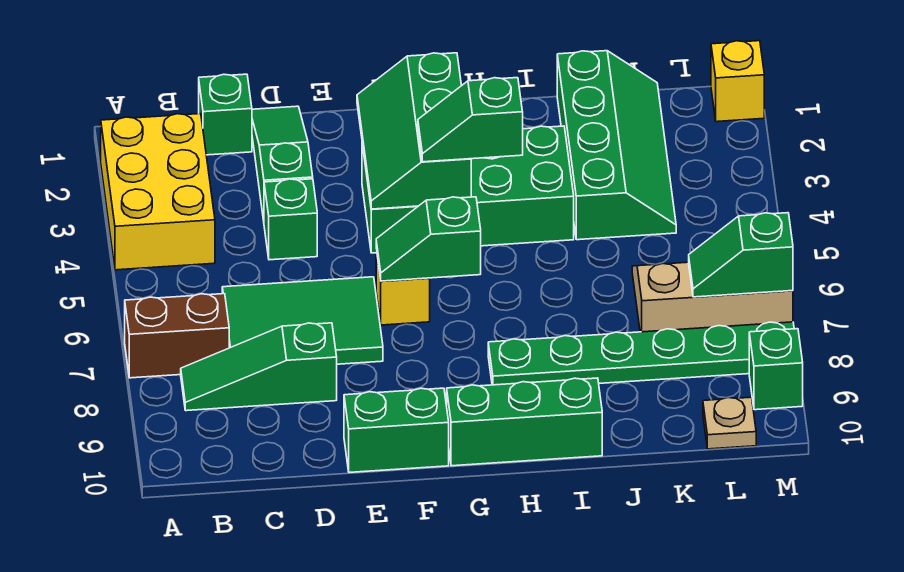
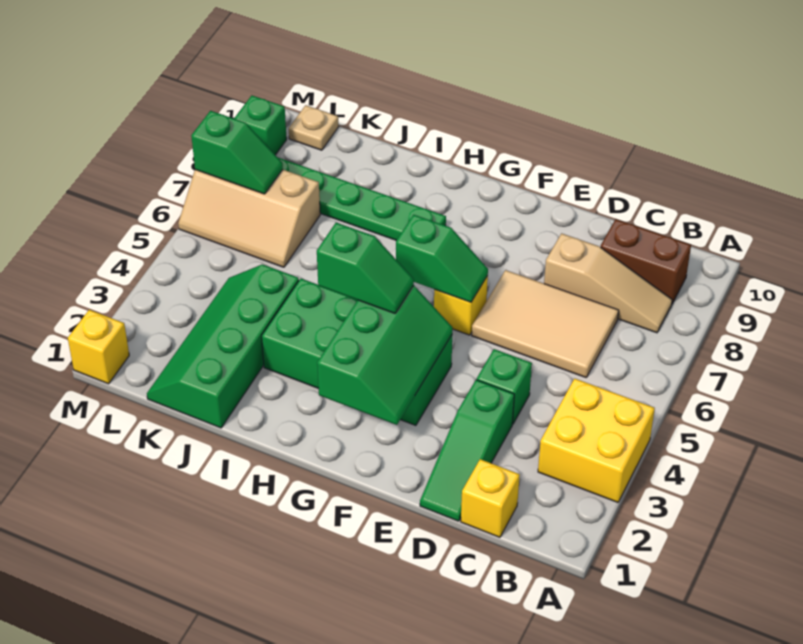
yellow 2x3 brick [101,114,215,270] -> yellow 2x2 brick [538,379,655,502]
brown 1x2 brick [125,294,229,378] -> brown 1x2 brick moved to [601,219,691,303]
green 1x3 slope [181,323,337,411] -> tan 1x3 slope [544,233,672,333]
green 1x1 brick [199,74,252,155] -> yellow 1x1 brick [461,459,520,537]
green 2x3 tile [222,277,383,364] -> tan 2x3 tile [472,270,619,377]
green 1x2 brick [344,388,449,472] -> none
green 1x3 brick [447,378,602,466] -> none

